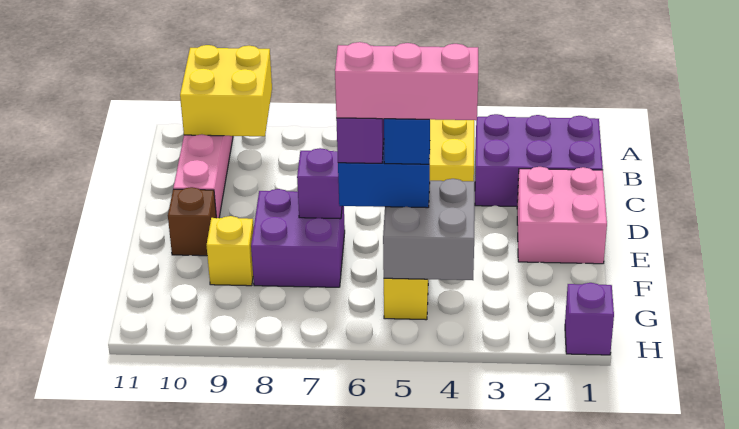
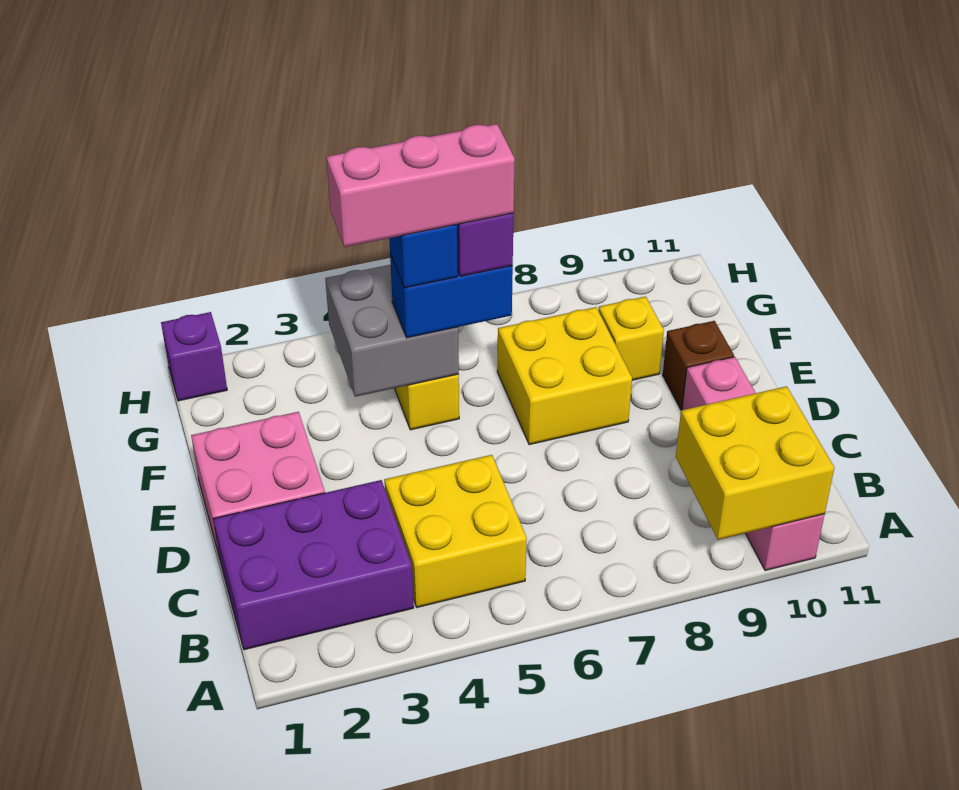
purple 2x2 brick [251,189,345,287] -> yellow 2x2 brick [497,307,632,445]
purple 1x1 brick [297,148,342,219] -> none

